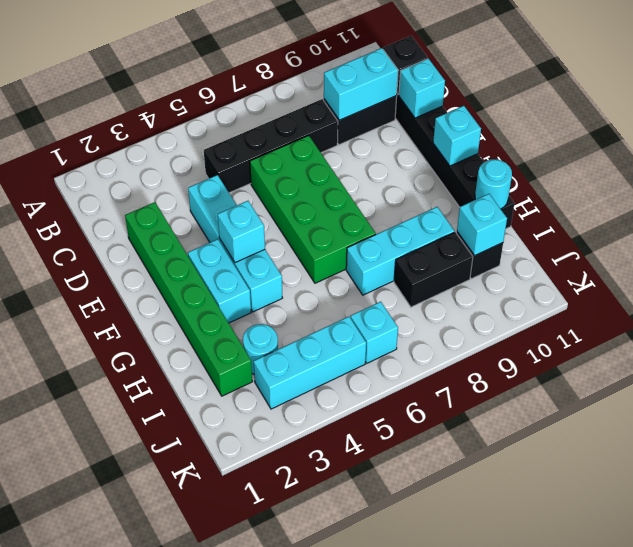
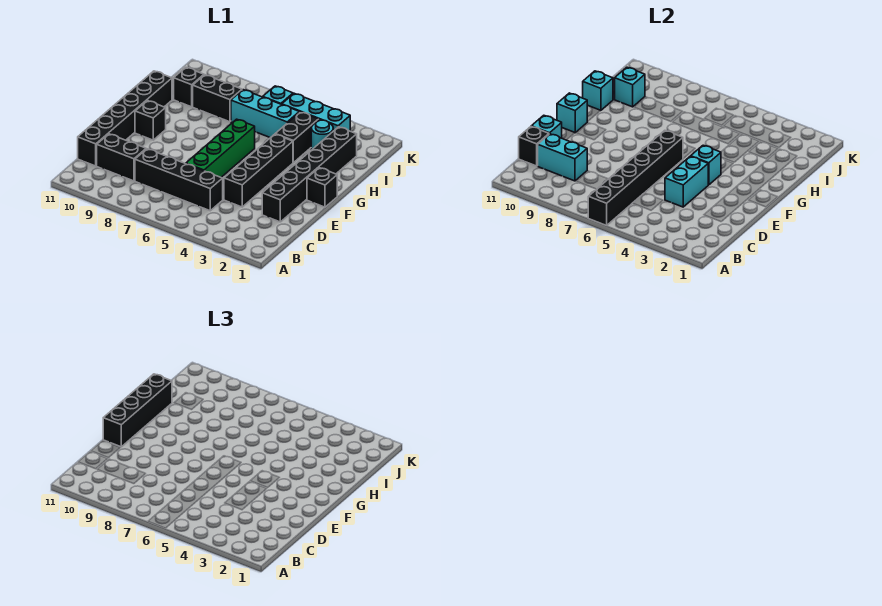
none -> black 1x6 brick [588,130,683,225]
green 1x6 brick [125,202,253,396] -> black 1x6 brick [262,127,357,222]
cyan 1x4 brick [188,175,282,312] -> black 1x4 brick [224,134,293,207]
green 2x4 brick [250,135,376,283] -> green 1x4 brick [186,119,255,177]
none -> black 1x4 brick [103,374,172,447]
none -> black 1x1 brick [307,168,337,207]
cyan 1x2 brick [188,239,251,323] -> cyan 1x2 brick moved to [665,156,708,207]
none -> black 1x1 brick [135,101,166,140]
none -> black 1x2 brick [276,112,318,163]
cyan 1x3 brick [346,207,454,295] -> cyan 1x3 brick moved to [231,90,299,138]
cyan 1x1 round brick [475,159,512,209] -> cyan 1x1 brick [583,71,613,111]

